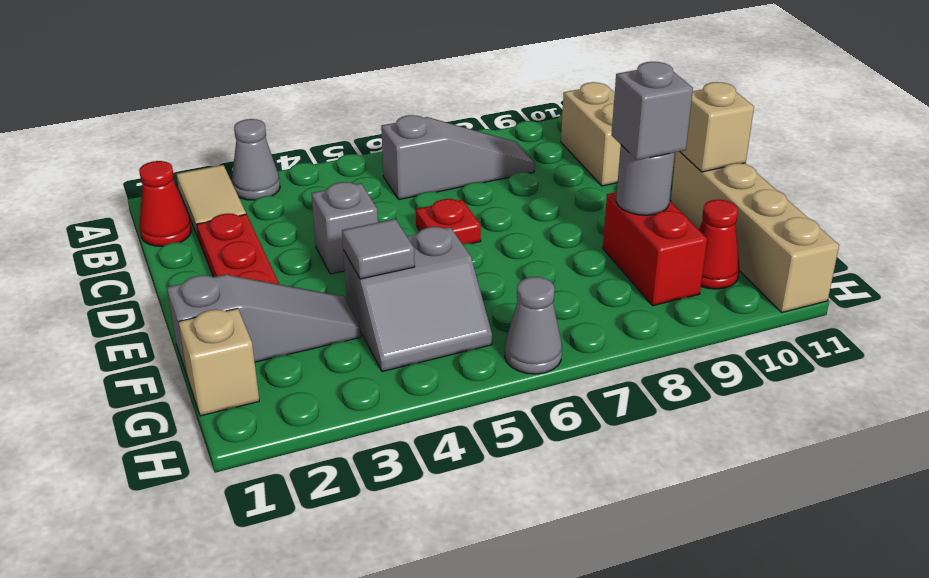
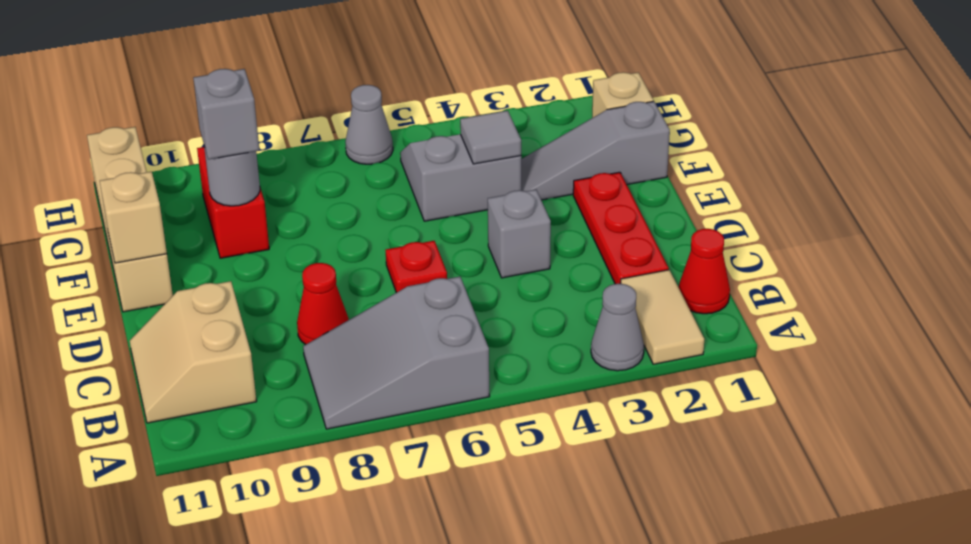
grey 1x3 slope [381,115,535,199] -> grey 2x3 slope [303,276,490,429]
red 1x1 cone [699,200,740,289] -> red 1x1 cone moved to [297,263,349,345]

